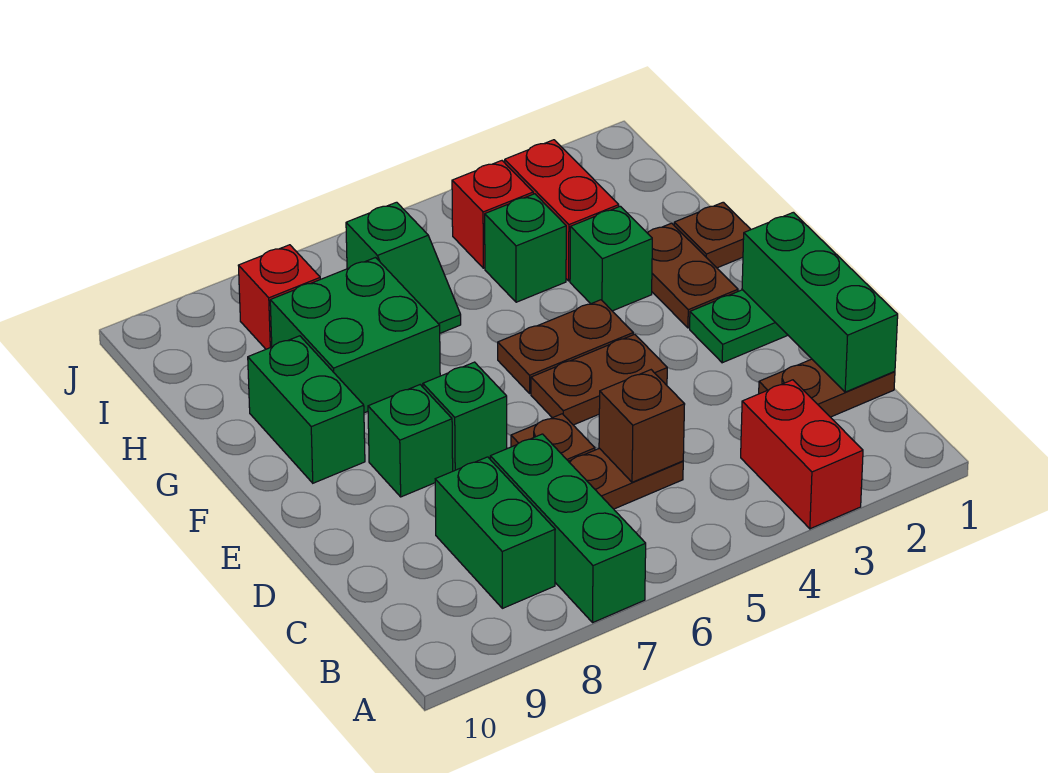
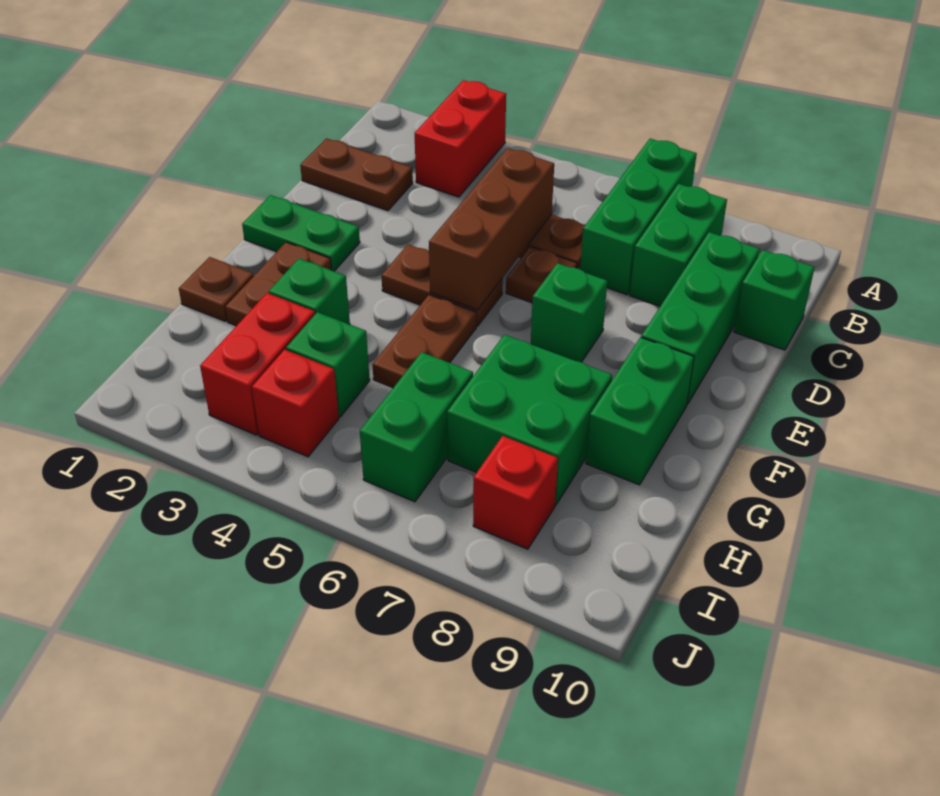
green 1x3 brick [742,212,898,392] -> green 1x3 brick moved to [641,232,760,404]
brown 1x1 brick [599,370,685,482] -> brown 1x3 brick [429,148,554,310]
green 1x1 brick [368,385,453,497] -> green 1x1 brick moved to [734,250,814,350]
brown 1x2 plate [498,300,633,393] -> brown 1x2 plate turned to [372,295,476,388]
green 1x2 slope [346,202,461,333] -> green 1x2 brick [360,352,473,502]

